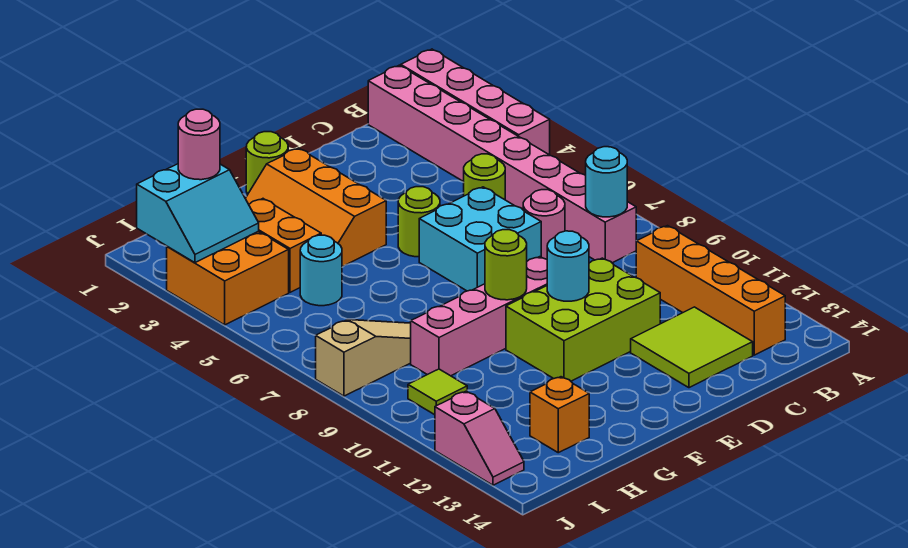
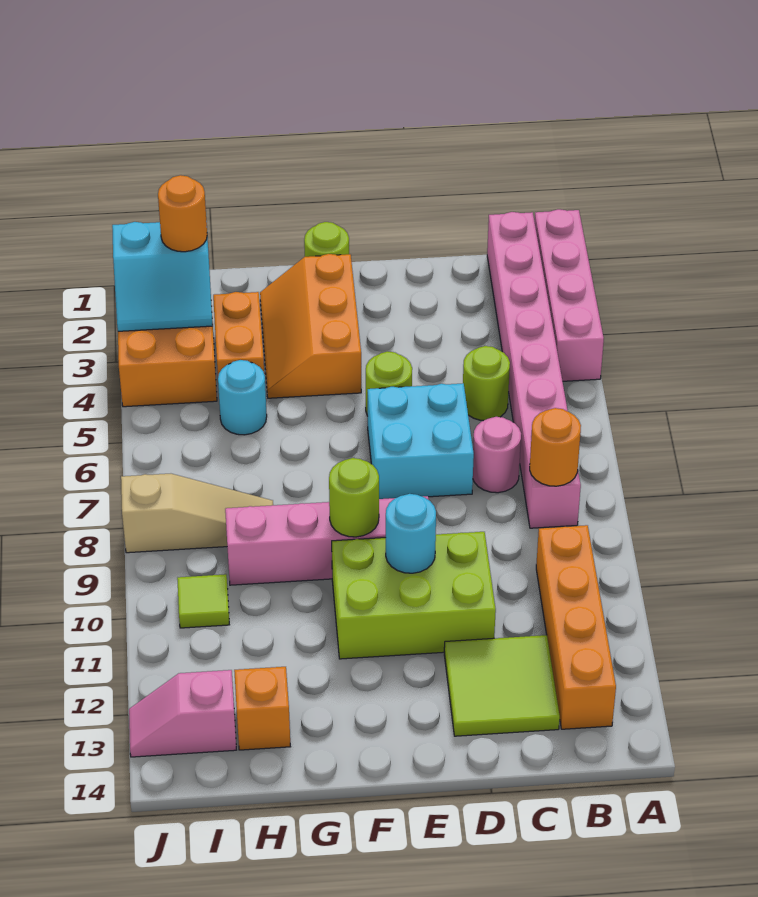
cyan 1x1 round brick [586,147,627,217] -> orange 1x1 round brick [530,408,581,486]
pink 1x1 round brick [178,109,220,180] -> orange 1x1 round brick [158,175,207,252]
pink 1x2 slope [435,391,524,485] -> pink 1x2 slope turned to [129,670,236,757]

